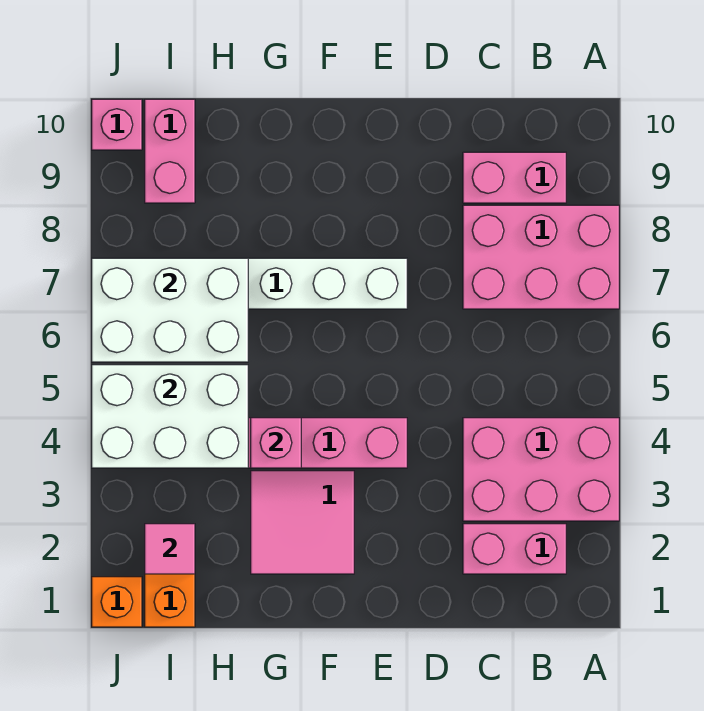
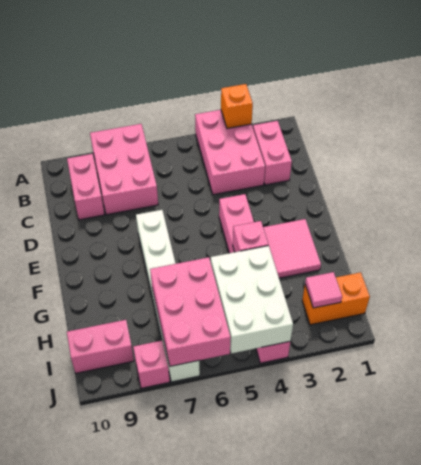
white 2x3 brick [92,258,248,362] -> pink 2x3 brick [150,257,231,366]
orange 1x1 brick [92,577,142,627] -> orange 1x1 brick moved to [221,84,253,128]
pink 1x1 brick [92,99,142,150] -> pink 1x1 brick moved to [133,341,170,388]

